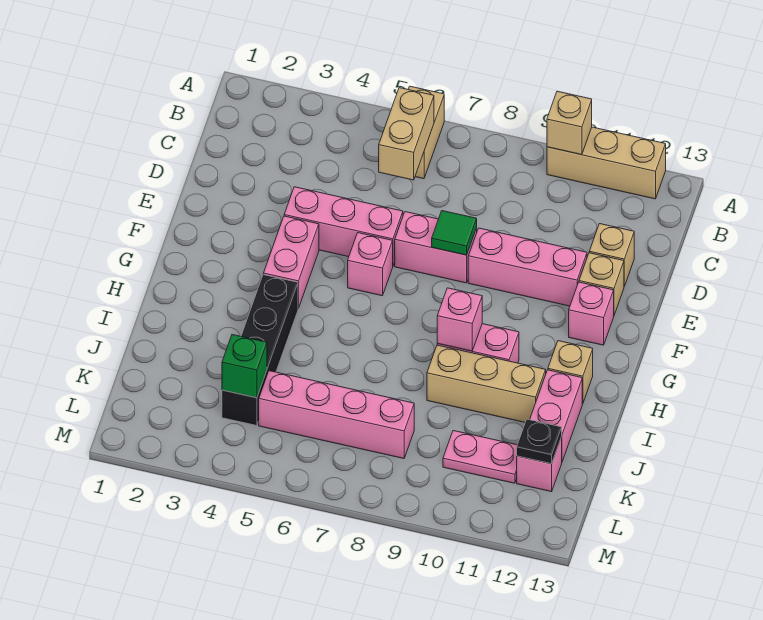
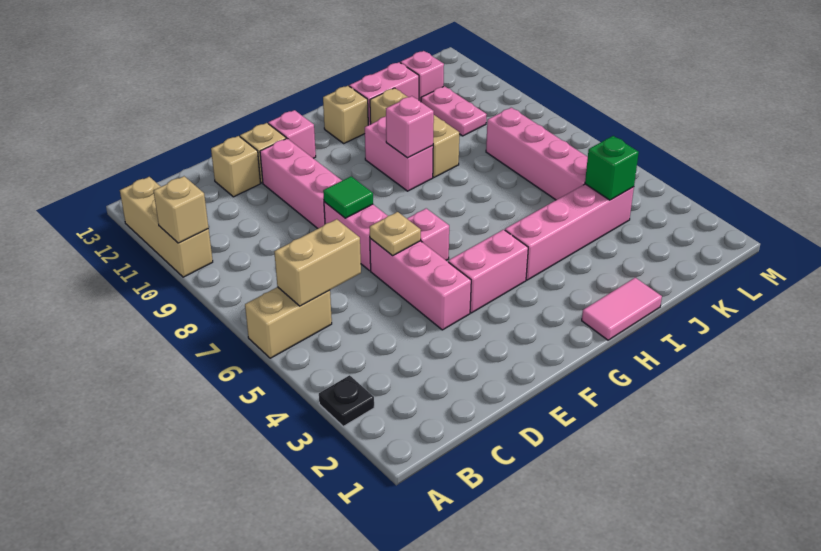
none -> tan 1x1 plate [370,212,421,256]
none -> pink 1x2 tile [582,278,662,340]
black 1x4 brick [222,275,298,426] -> pink 1x4 brick [505,184,634,280]
black 1x1 plate [517,419,562,464] -> black 1x1 plate moved to [319,375,374,426]

